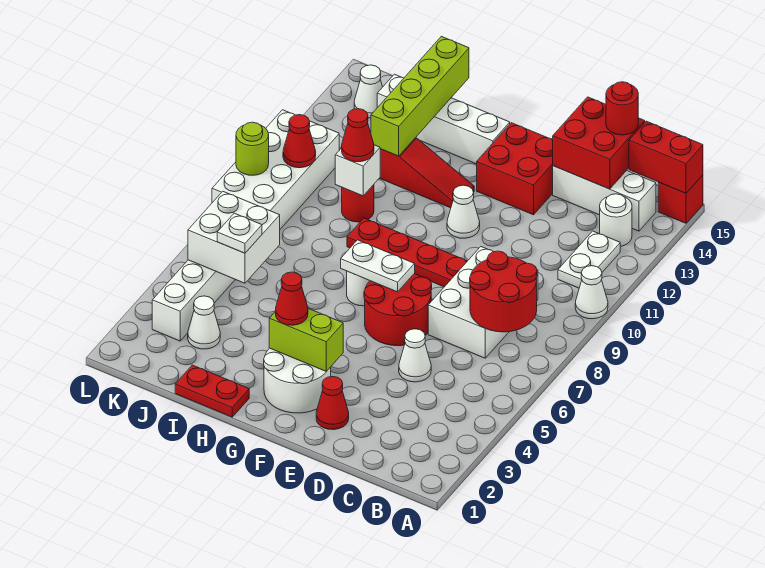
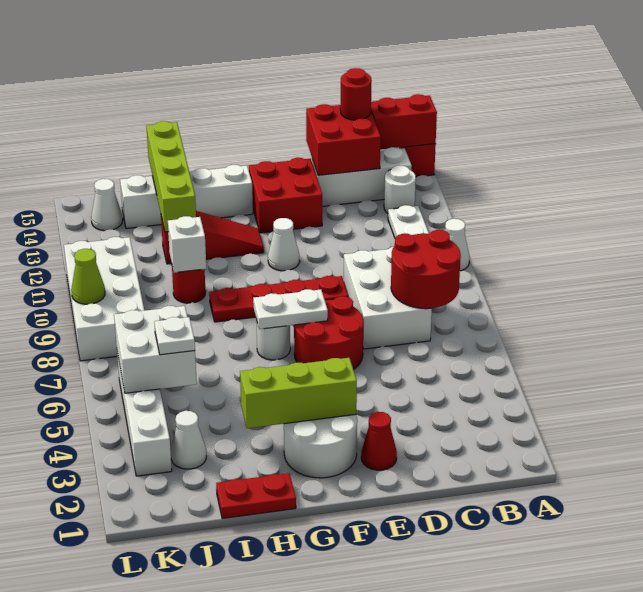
white 1x1 cone [399,329,431,382] -> none
lime 1x2 brick [269,308,343,372] -> lime 1x3 brick [240,358,357,428]
red 1x1 cone [276,272,308,325] -> none
red 1x1 cone [342,109,374,162] -> none
red 1x1 cone [283,115,316,168] -> none
lime 1x1 round brick [236,122,269,175] -> lime 1x1 cone [71,249,105,304]

